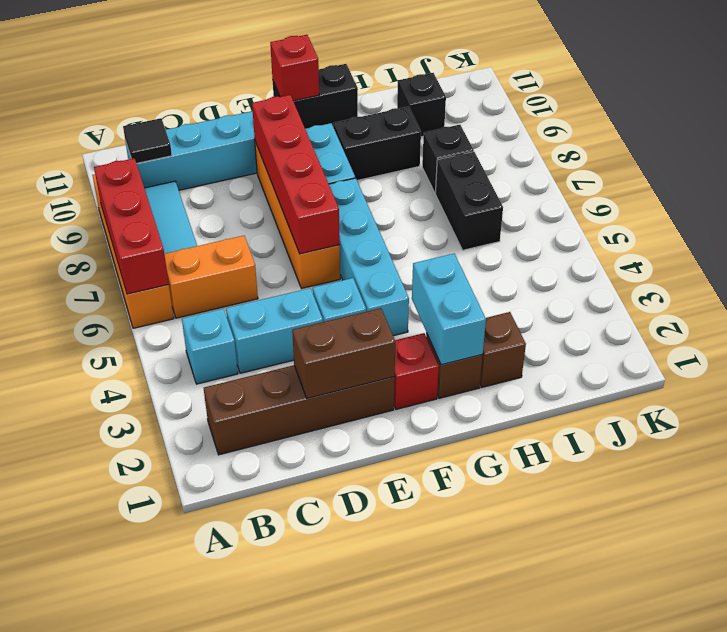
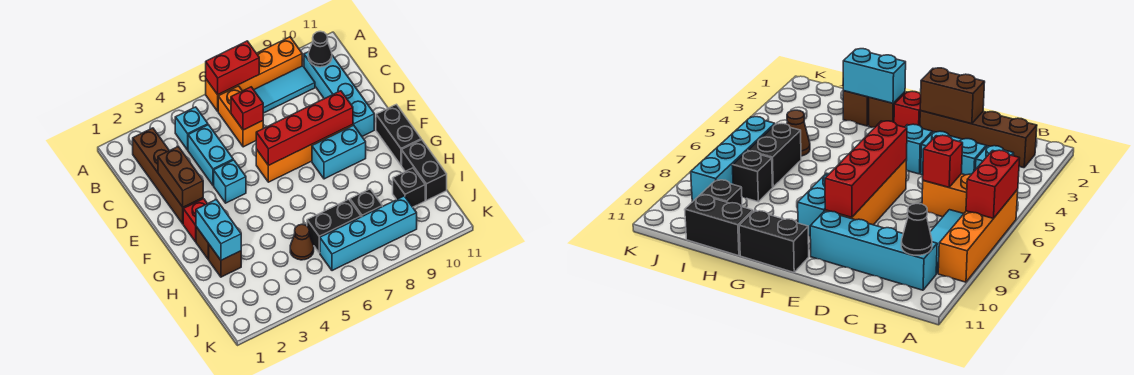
red 1x3 brick [94,158,169,294] -> red 1x2 brick [206,41,259,94]
black 1x1 tile [123,118,172,163] -> black 1x1 cone [308,31,332,67]
cyan 1x4 brick [329,178,409,336] -> cyan 1x4 brick moved to [320,196,417,271]
red 1x1 brick [270,35,319,101] -> red 1x1 brick moved to [231,87,263,130]
cyan 1x2 brick [412,254,486,365] -> cyan 1x2 brick turned to [196,200,241,260]
black 1x2 brick [333,106,421,180] -> black 1x2 brick moved to [402,140,447,200]
none -> brown 1x1 cone [290,224,314,260]

